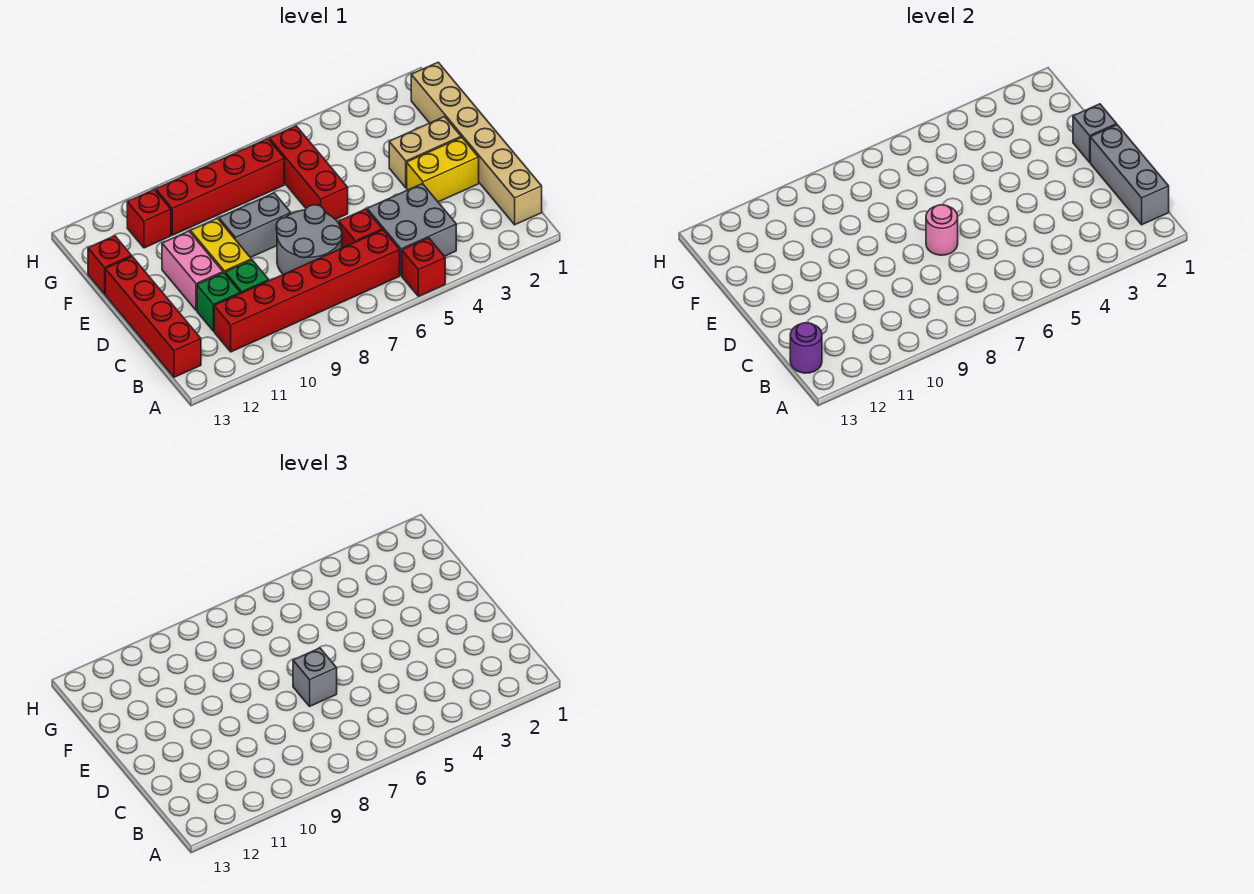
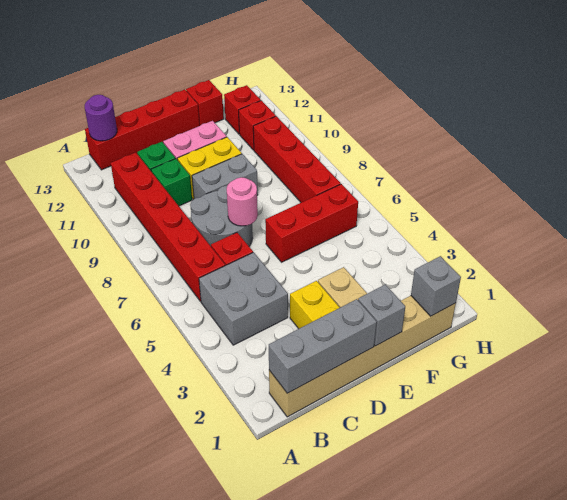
red 1x1 brick [402,238,445,296] -> red 1x1 brick moved to [224,85,261,134]
grey 1x1 brick [293,648,337,706] -> grey 1x1 brick moved to [411,256,461,316]
grey 1x2 brick [219,193,291,258] -> grey 1x2 brick turned to [192,154,258,199]

